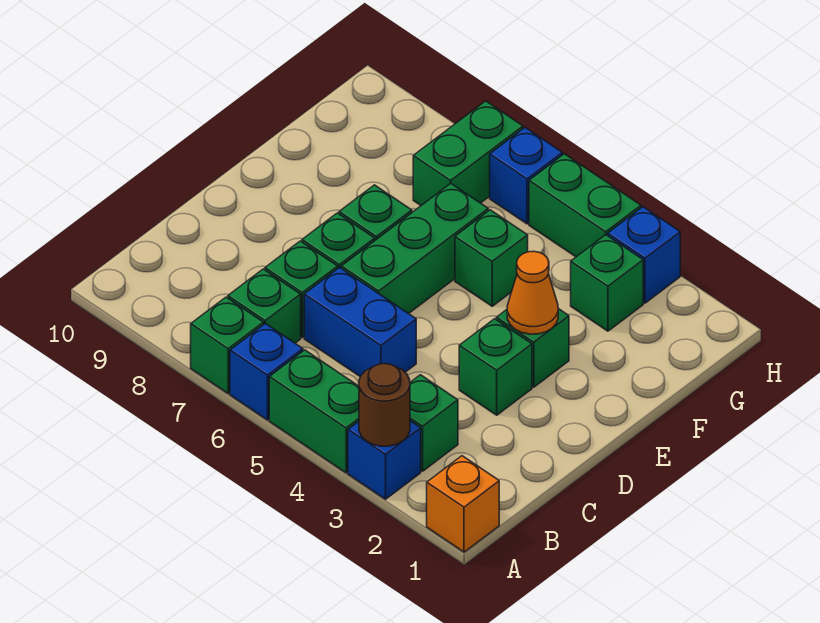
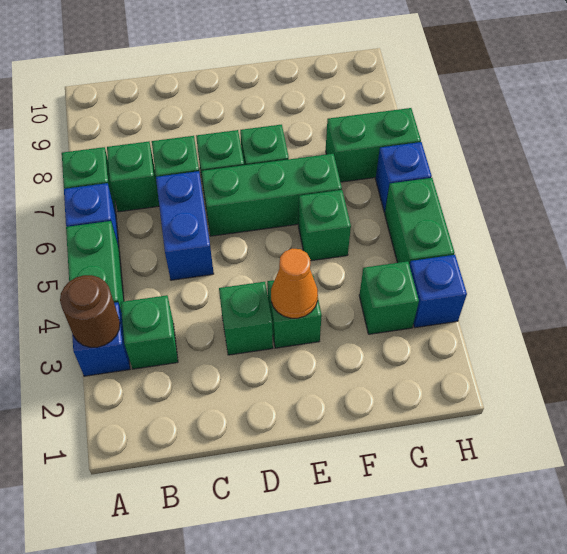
orange 1x1 brick [427,456,499,552] -> none

